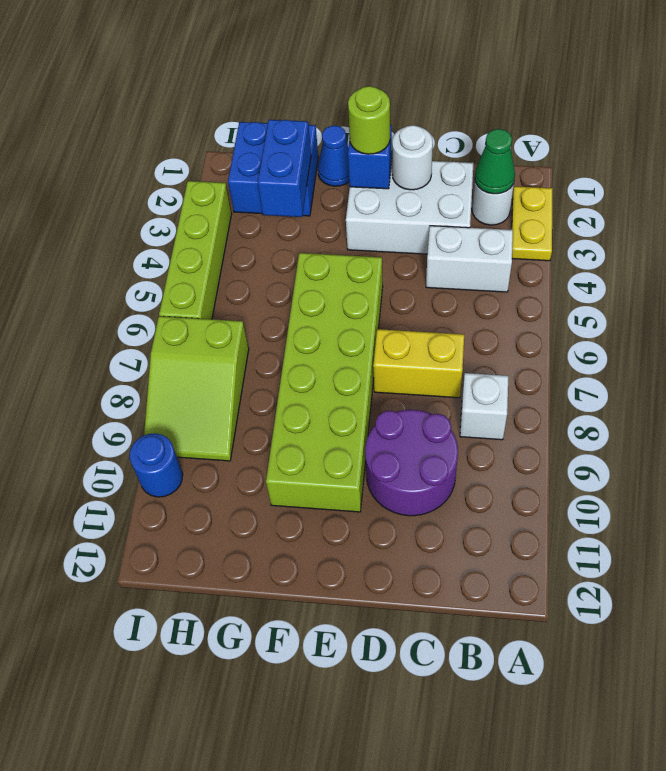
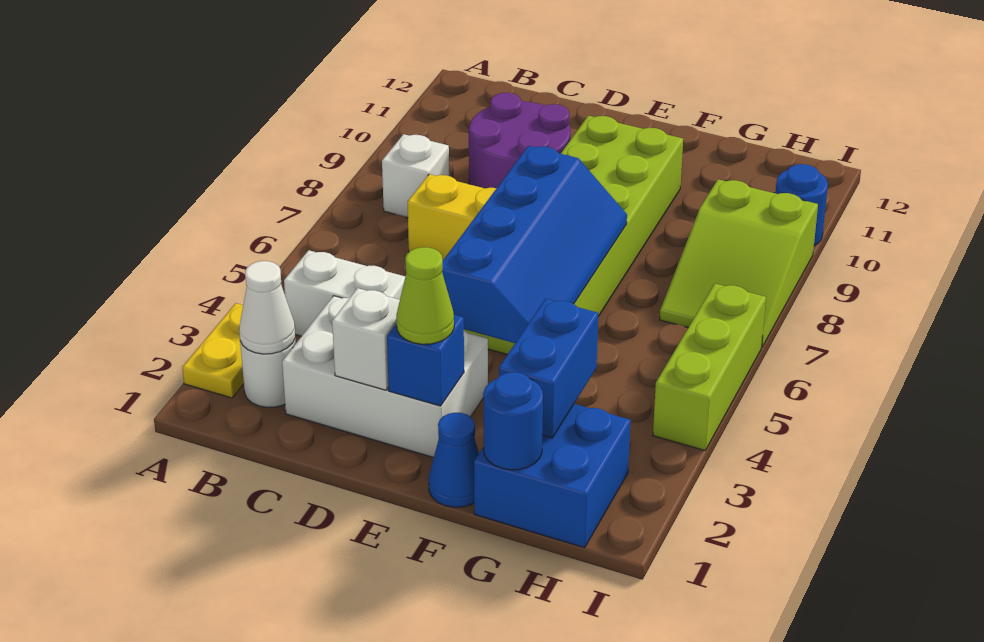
green 1x1 cone [475,129,515,194] -> white 1x1 cone [239,261,295,354]
white 1x1 round brick [392,125,433,190] -> white 1x1 brick [332,288,400,390]
lime 1x1 round brick [348,86,390,154] -> lime 1x1 cone [396,247,454,344]
none -> blue 2x4 slope [442,146,627,343]
none -> blue 1x1 round brick [483,372,543,470]
lime 2x3 slope [144,316,249,461] -> lime 2x3 slope turned to [659,179,818,347]
lime 1x4 brick [159,181,232,319] -> lime 1x3 brick [653,284,766,450]

